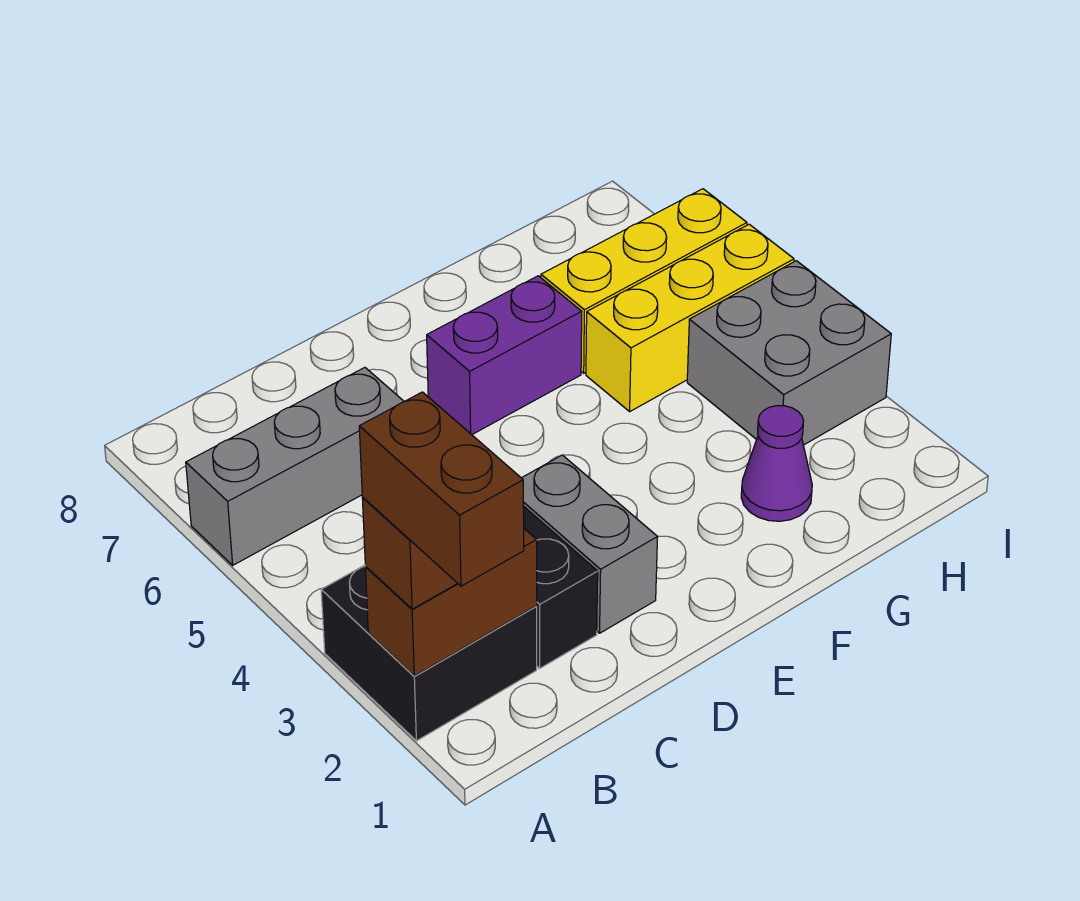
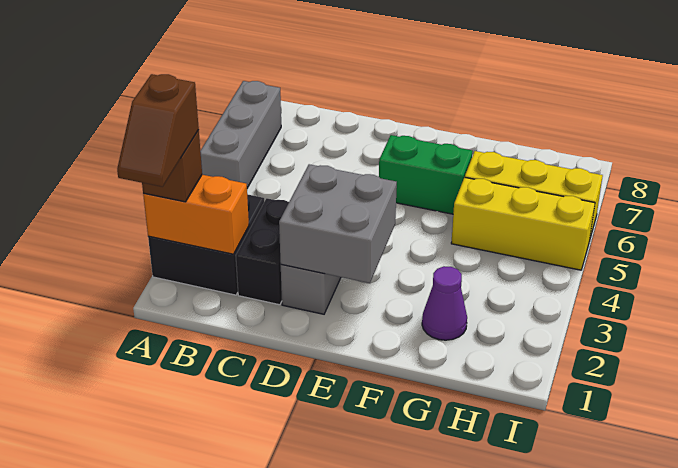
brown 1x2 brick [359,392,524,586] -> brown 1x2 slope [117,74,199,187]
brown 1x2 brick [365,529,537,676] -> orange 1x2 brick [143,175,249,254]
grey 1x3 brick [186,368,404,565] -> grey 1x3 brick turned to [200,81,281,188]
purple 1x2 brick [427,276,582,435] -> green 1x2 brick [379,135,473,214]
grey 2x2 brick [687,261,891,445] -> grey 2x2 brick moved to [279,164,397,283]

